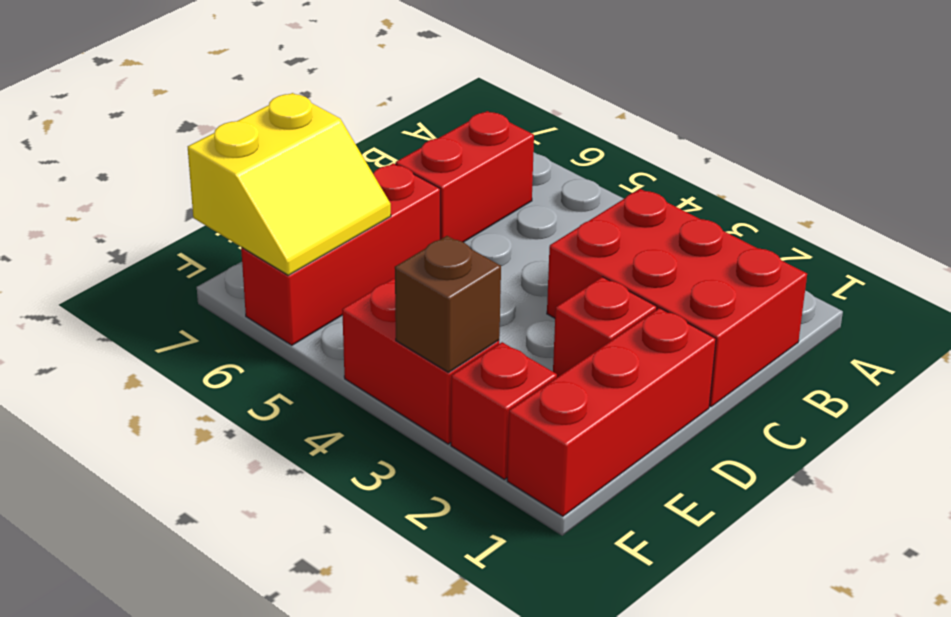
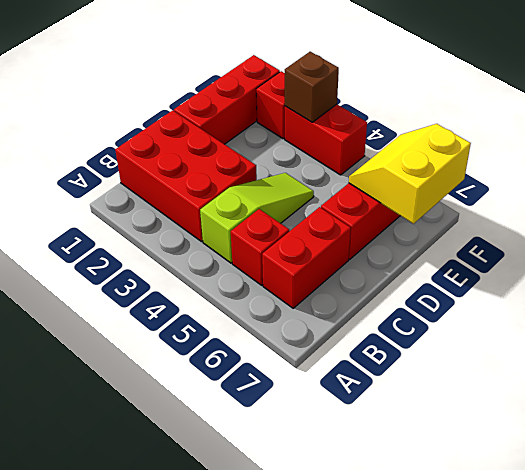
none -> lime 1x3 slope [200,173,314,263]
red 1x1 brick [553,277,657,377] -> red 1x1 brick moved to [231,209,289,285]

